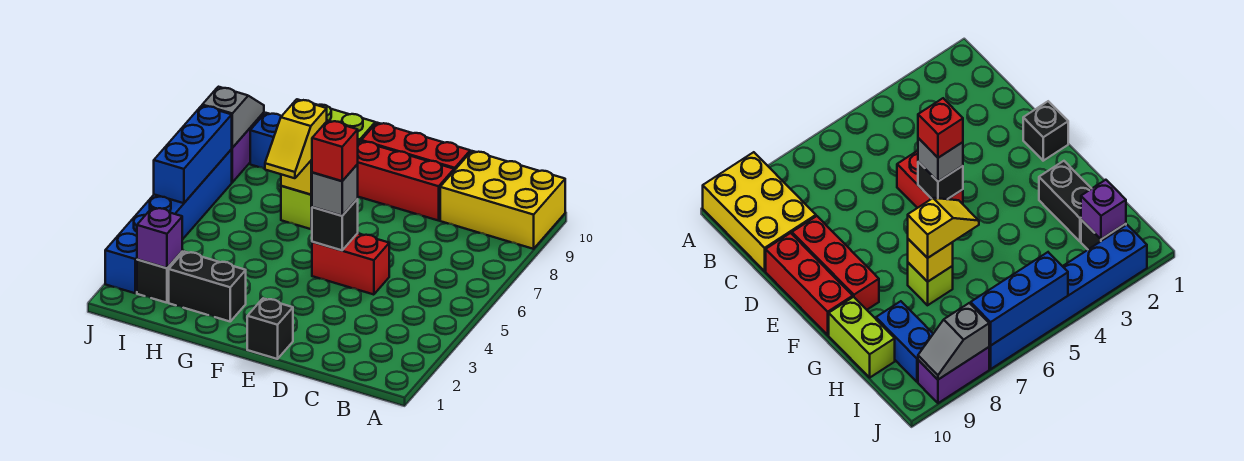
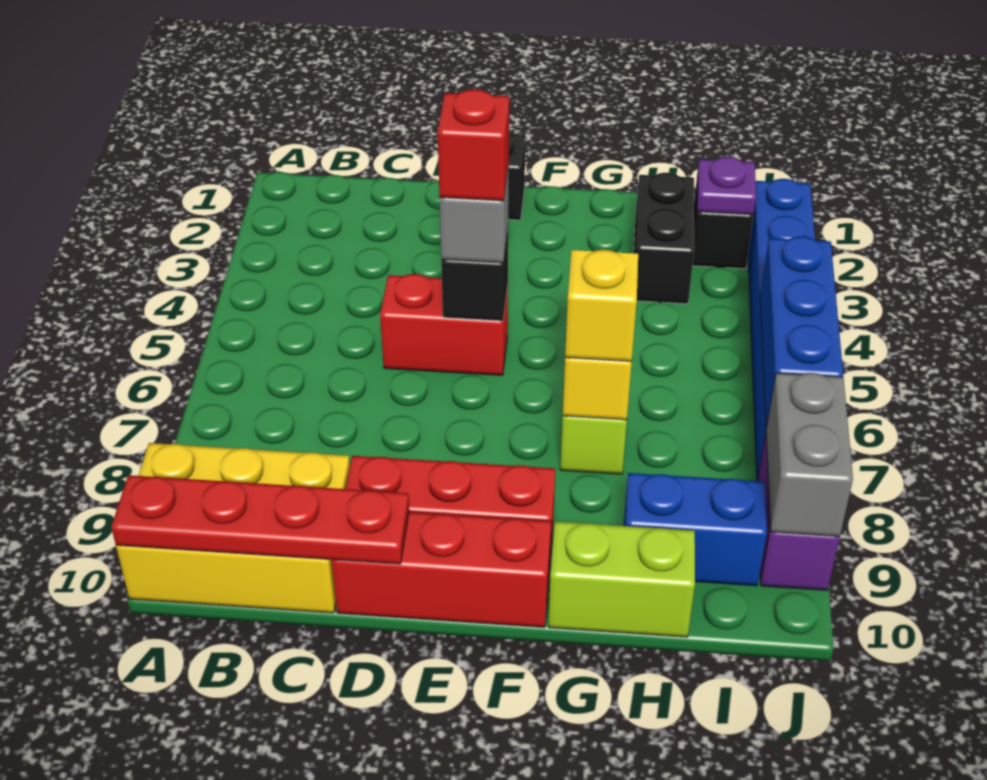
none -> red 1x4 plate [111,475,409,564]
black 1x2 brick [169,252,246,321] -> black 1x2 brick turned to [634,173,694,304]
purple 1x1 brick [137,207,182,268] -> purple 1x1 plate [697,157,756,215]
grey 1x2 slope [202,87,264,148] -> grey 1x2 brick [766,373,853,537]

